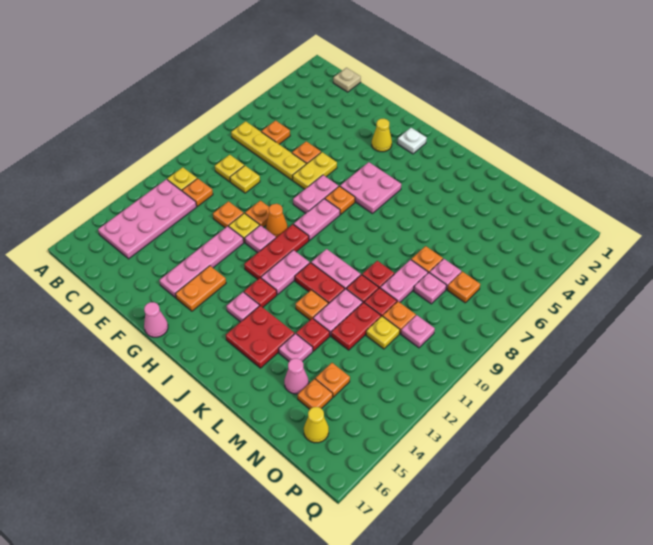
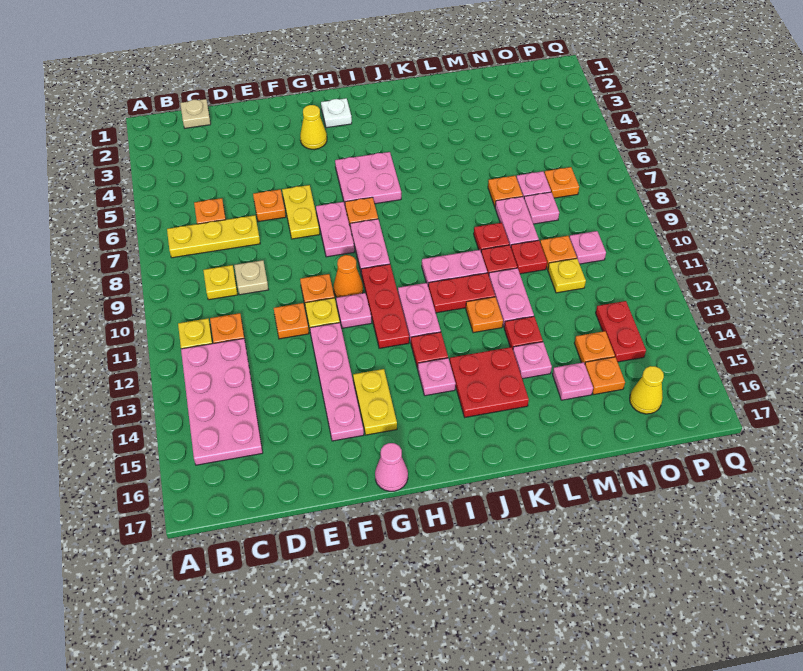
yellow 1x4 plate [231,121,306,180] -> yellow 1x3 plate [167,215,260,258]
yellow 1x1 plate [230,166,260,193] -> tan 1x1 plate [234,260,268,295]
orange 1x2 plate [175,266,226,311] -> yellow 1x2 plate [353,369,397,435]
red 1x2 plate [331,302,381,350] -> red 1x2 plate moved to [596,301,646,362]
pink 1x1 cone [284,358,309,394] -> pink 1x1 plate [553,362,593,400]

